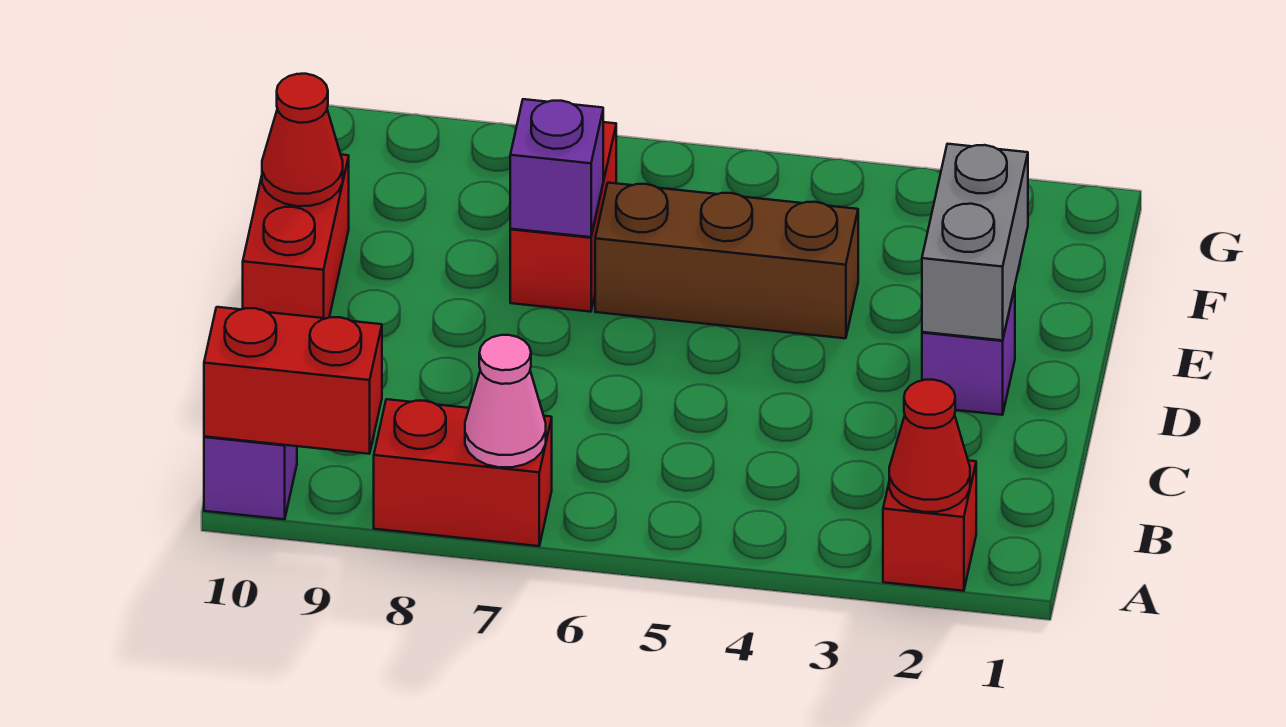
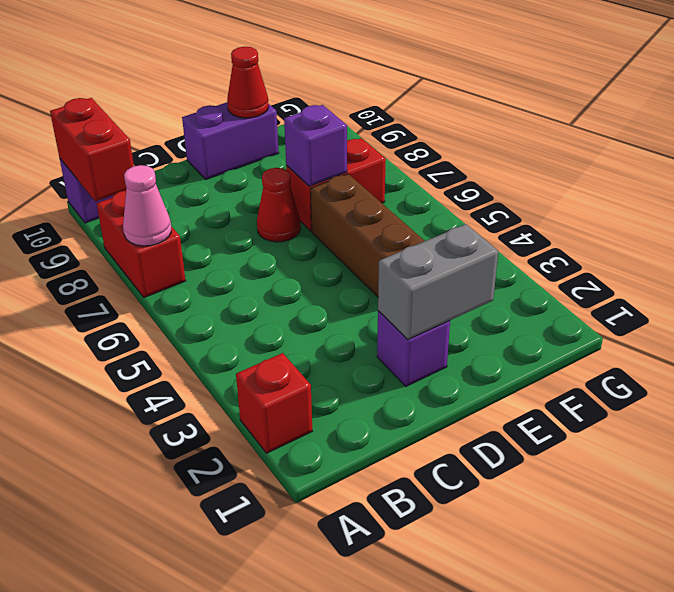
red 1x1 cone [889,380,970,512] -> red 1x1 cone moved to [257,168,301,242]
red 1x2 brick [243,155,349,318] -> purple 1x2 brick [182,102,279,179]

